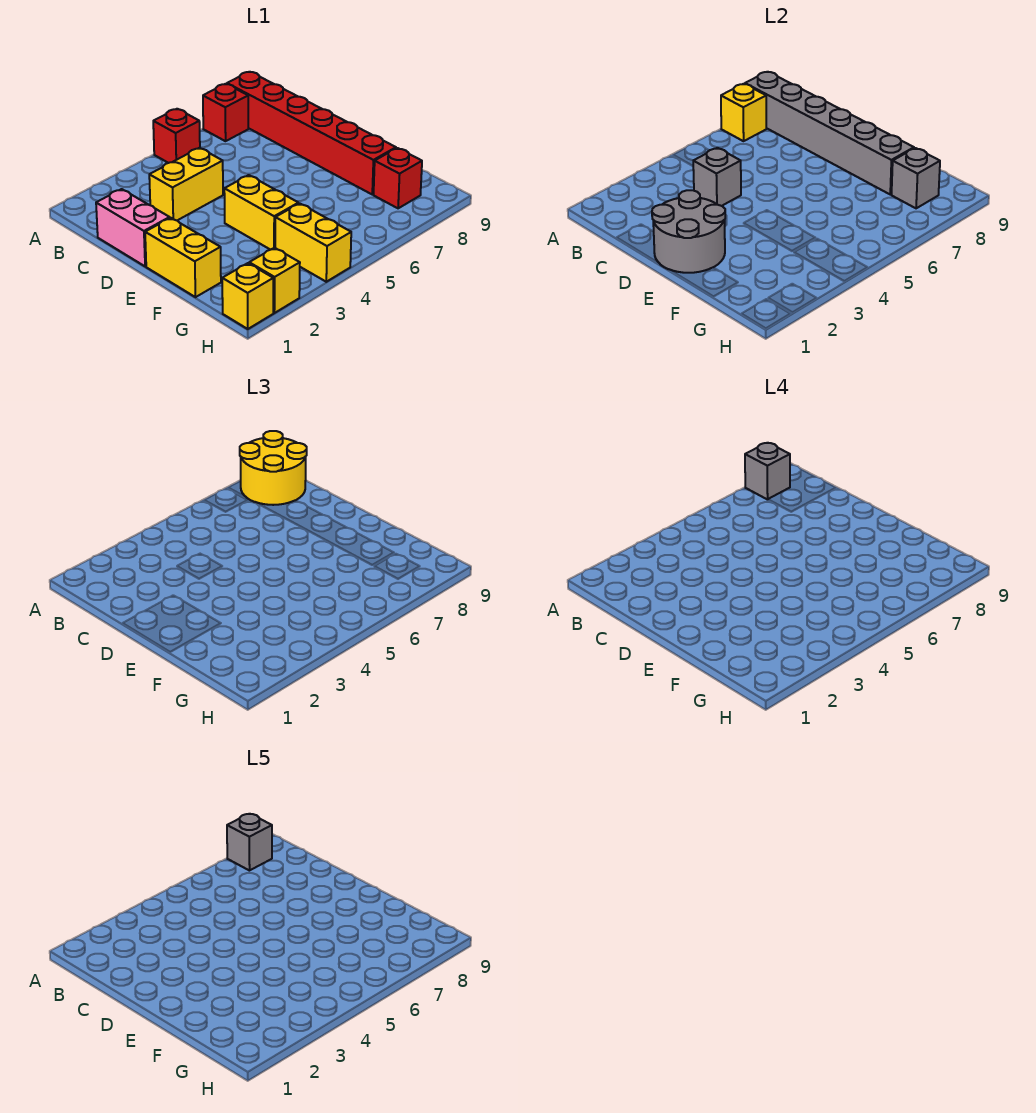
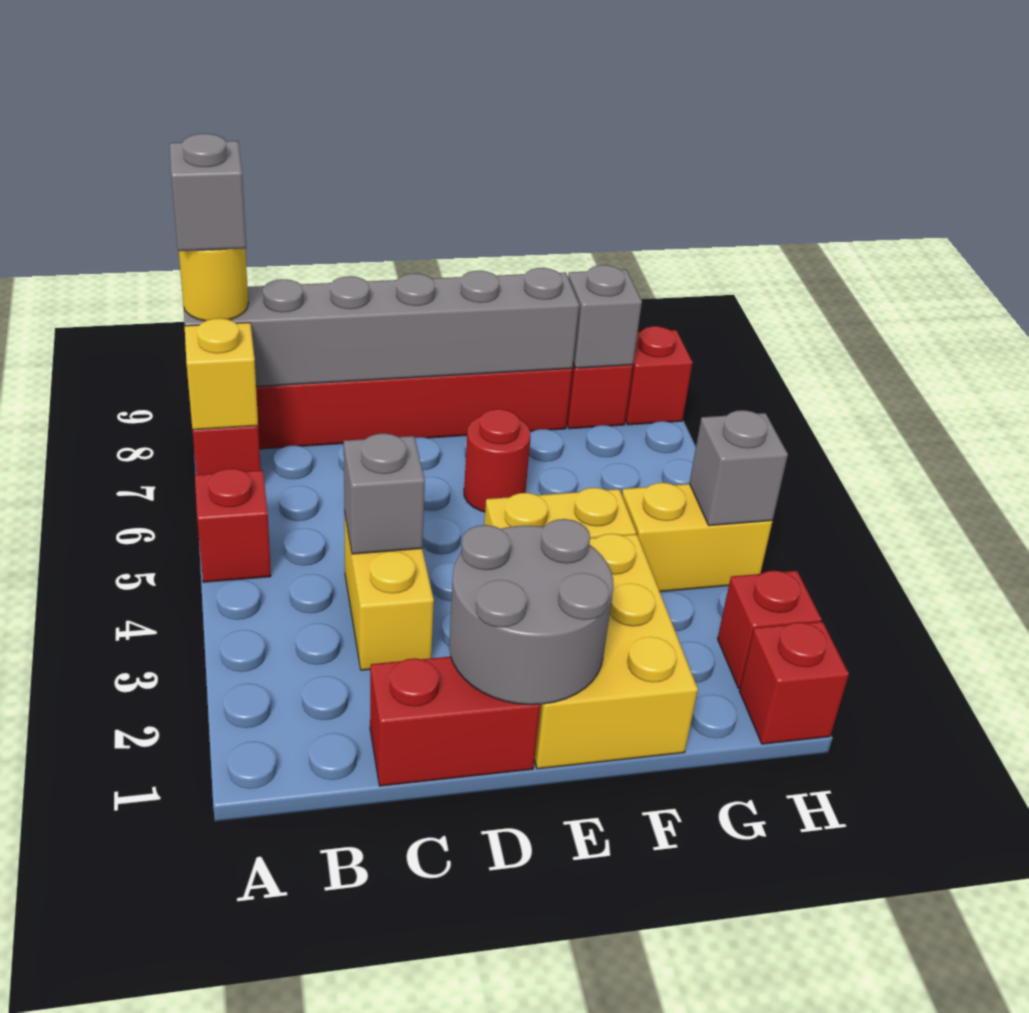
yellow 2x2 round brick [240,431,307,505] -> yellow 1x1 round brick [179,249,248,321]
grey 1x1 brick [227,814,272,871] -> grey 1x1 brick moved to [689,410,788,526]
pink 1x2 brick [96,189,170,266] -> red 1x2 brick [370,657,540,786]
yellow 1x2 brick [145,218,221,297] -> yellow 2x3 brick [534,534,698,769]
none -> red 1x1 round brick [464,409,531,512]
yellow 1x1 brick [222,263,273,329] -> red 1x1 brick [739,622,849,744]
yellow 1x1 brick [249,248,300,313] -> red 1x1 brick [718,571,822,688]
none -> red 1x1 brick [625,326,693,425]

